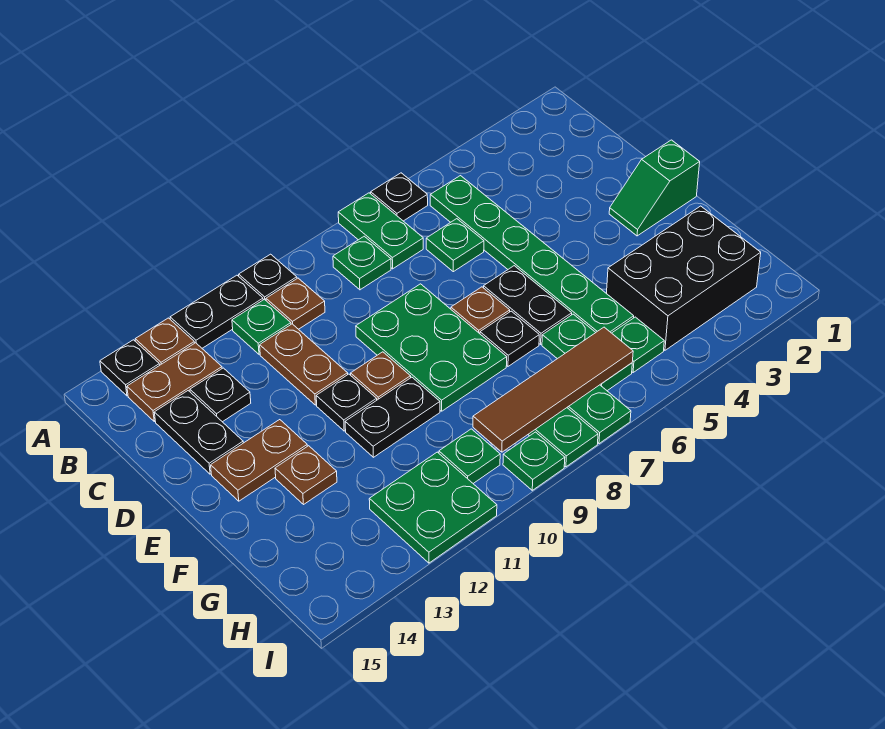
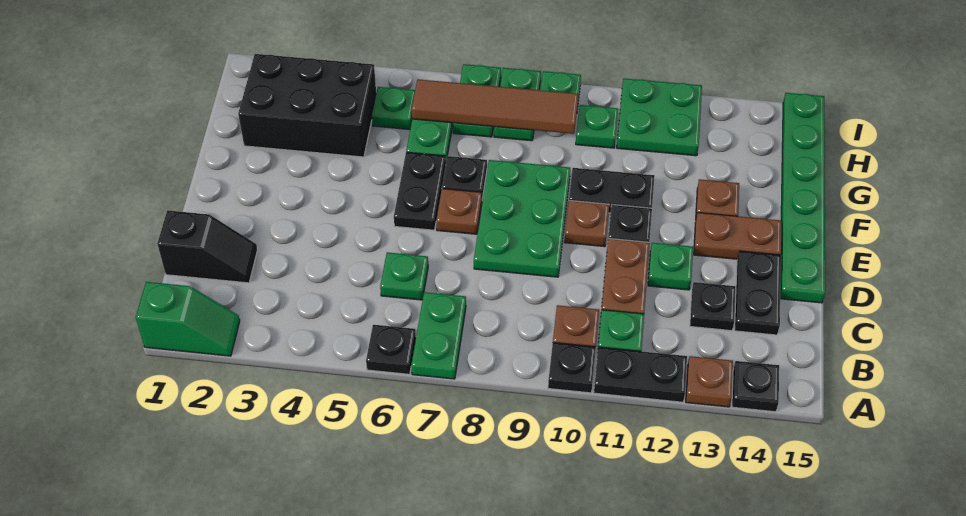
green 1x6 plate [430,176,634,333] -> green 1x6 plate moved to [780,93,825,303]
green 1x1 plate [333,236,391,290] -> green 1x1 plate moved to [648,243,693,290]
brown 1x2 plate [127,343,222,422] -> none
none -> black 1x2 slope [157,210,258,283]
green 1x2 slope [609,140,700,236] -> green 1x2 slope moved to [136,282,240,356]

